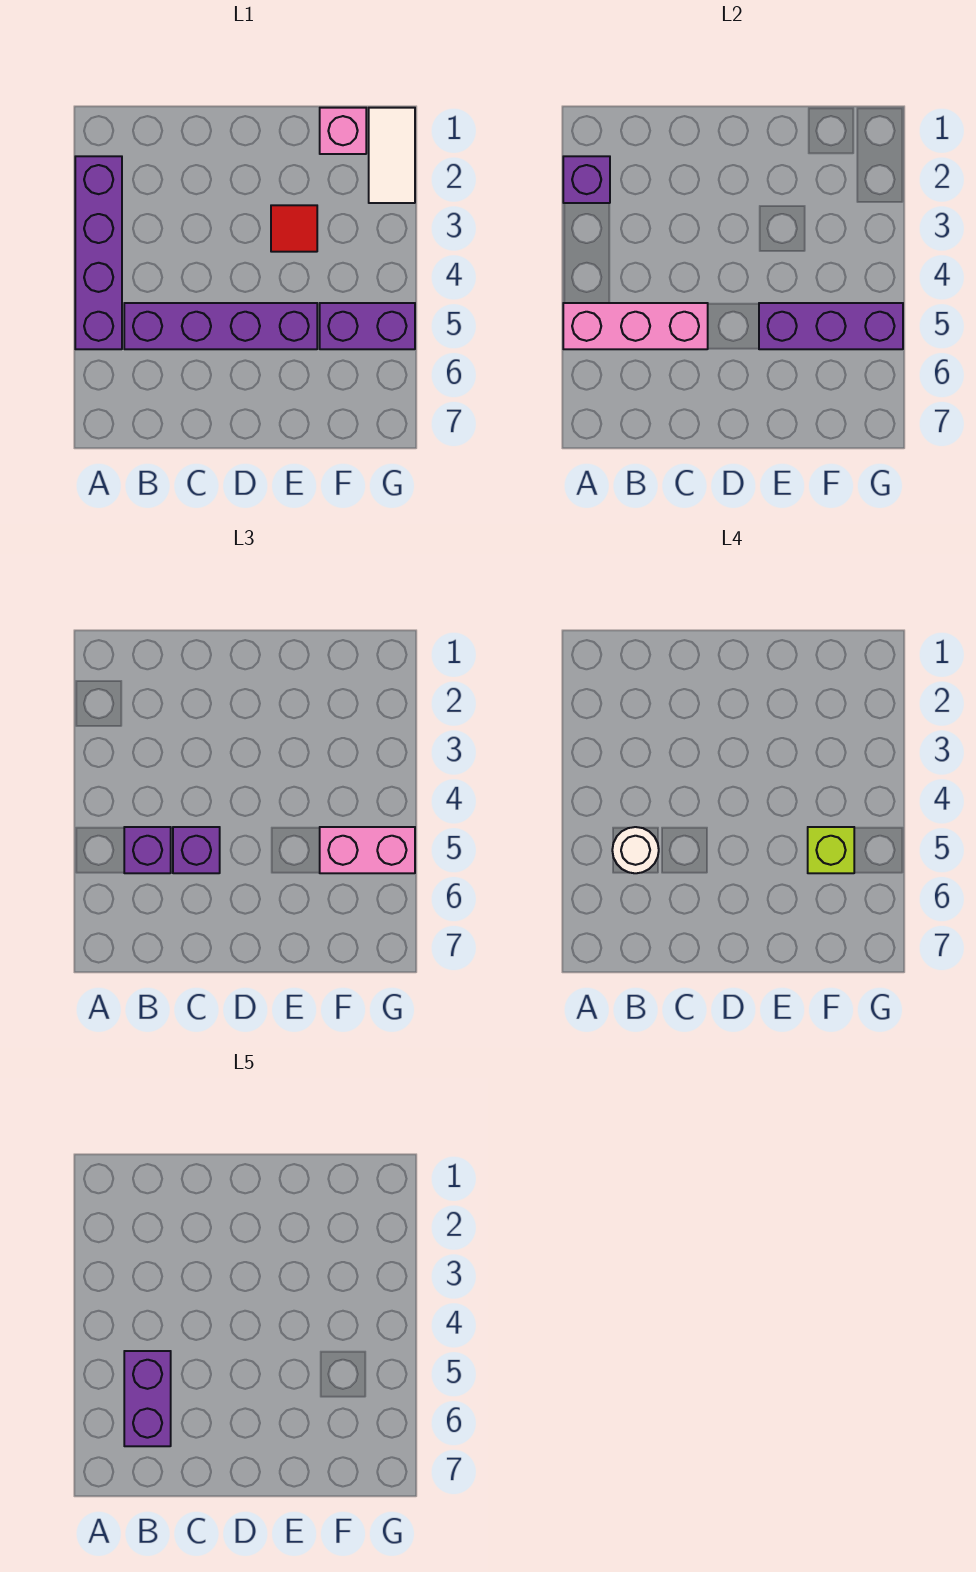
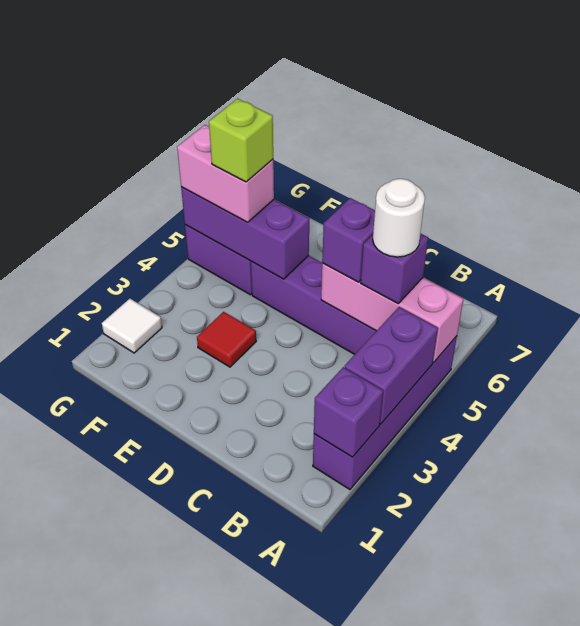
purple 1x2 brick [124,1351,171,1446] -> purple 1x2 brick moved to [344,307,438,424]
pink 1x1 brick [320,108,366,154] -> none
white 1x2 tile [369,108,415,203] -> white 1x1 tile [102,299,162,353]

